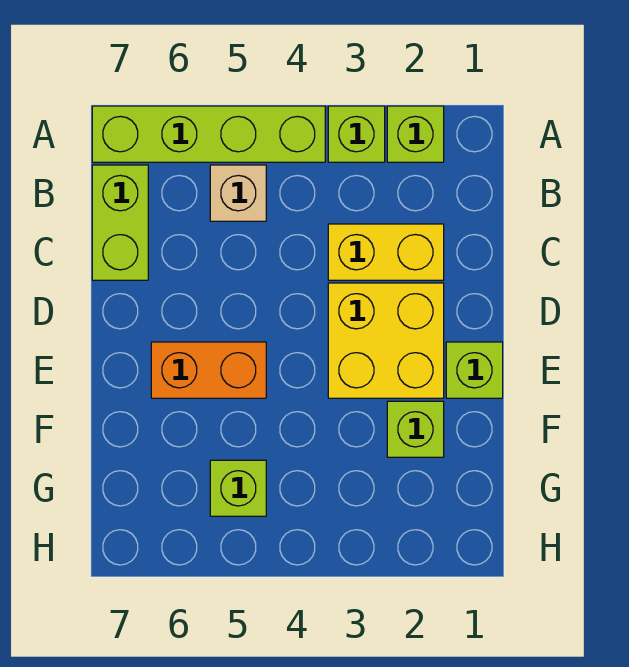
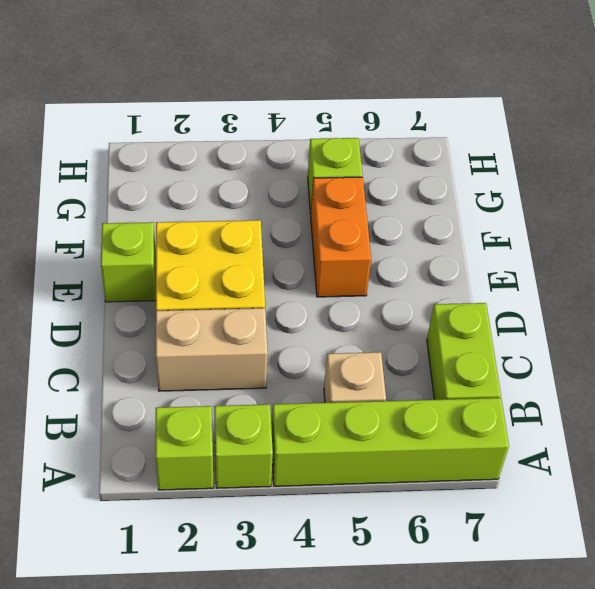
yellow 1x2 brick [328,224,444,280] -> tan 1x2 brick [156,308,268,391]
orange 1x2 brick [151,342,266,398] -> orange 1x2 brick turned to [310,177,371,297]
lime 1x1 brick [387,401,444,457] -> none

